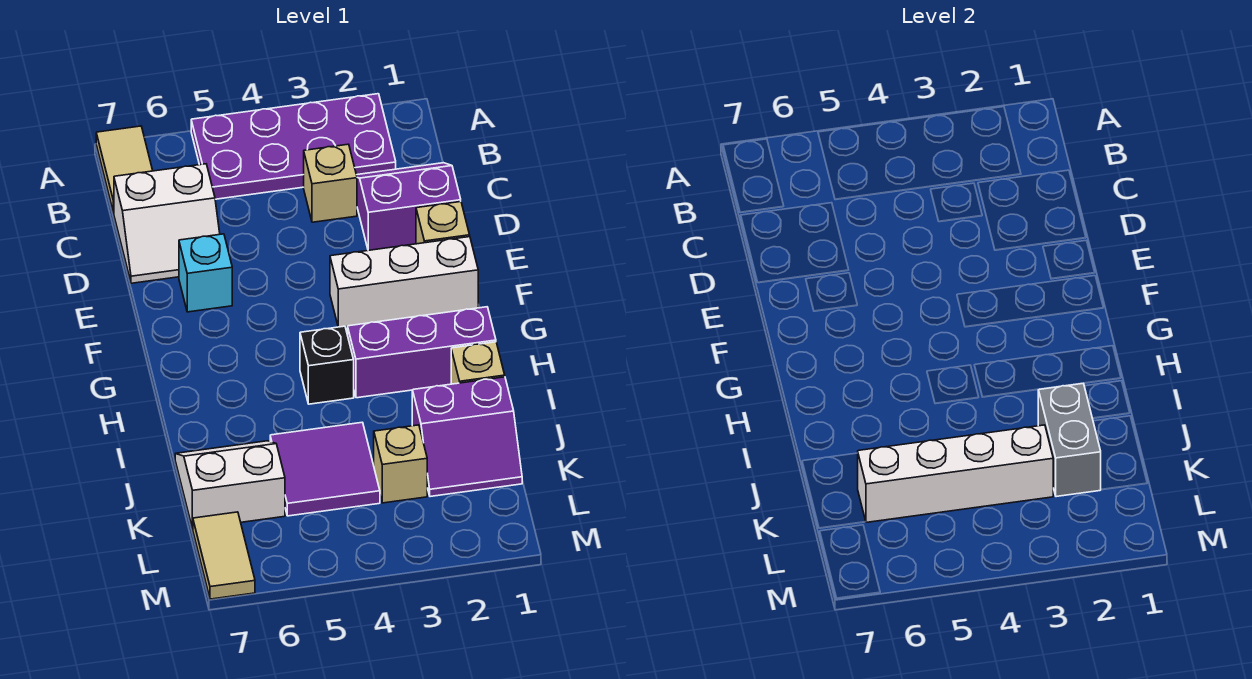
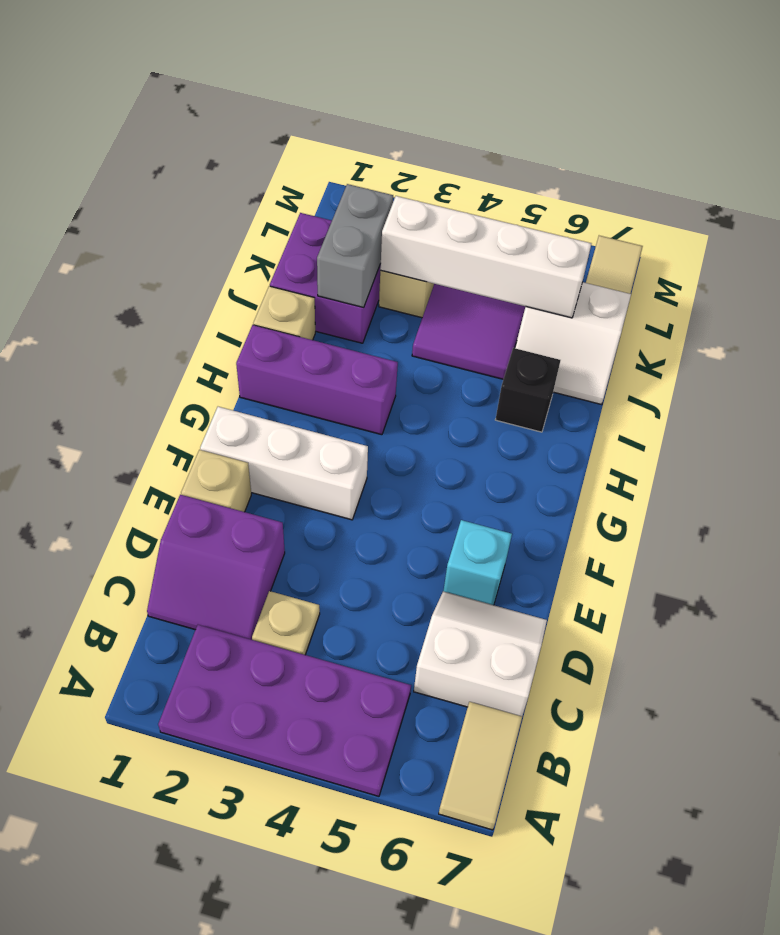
tan 1x1 brick [304,144,357,222] -> tan 1x1 plate [252,591,320,655]
black 1x1 brick [300,326,354,404] -> black 1x1 brick moved to [495,348,561,432]
purple 2x2 slope [412,377,522,497] -> purple 2x2 brick [270,213,381,343]

